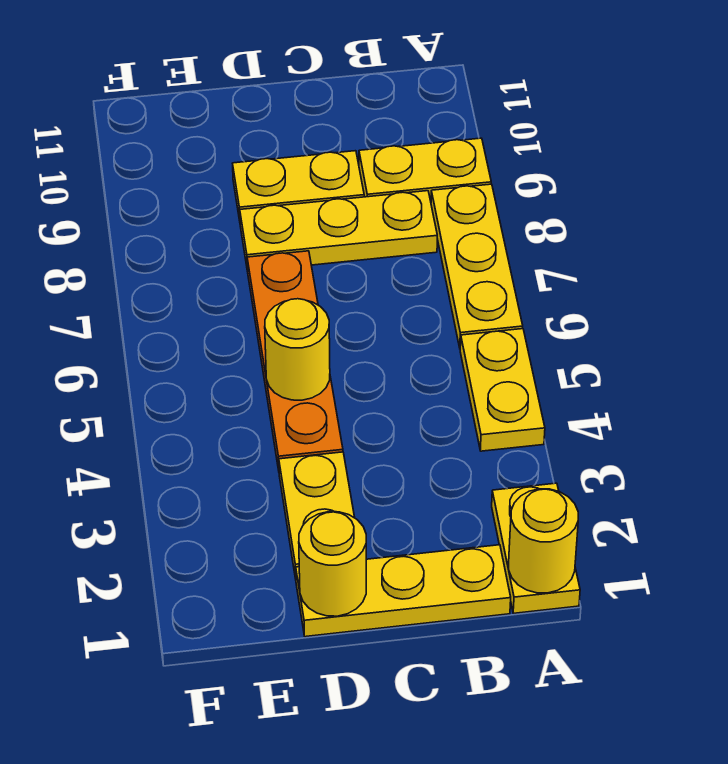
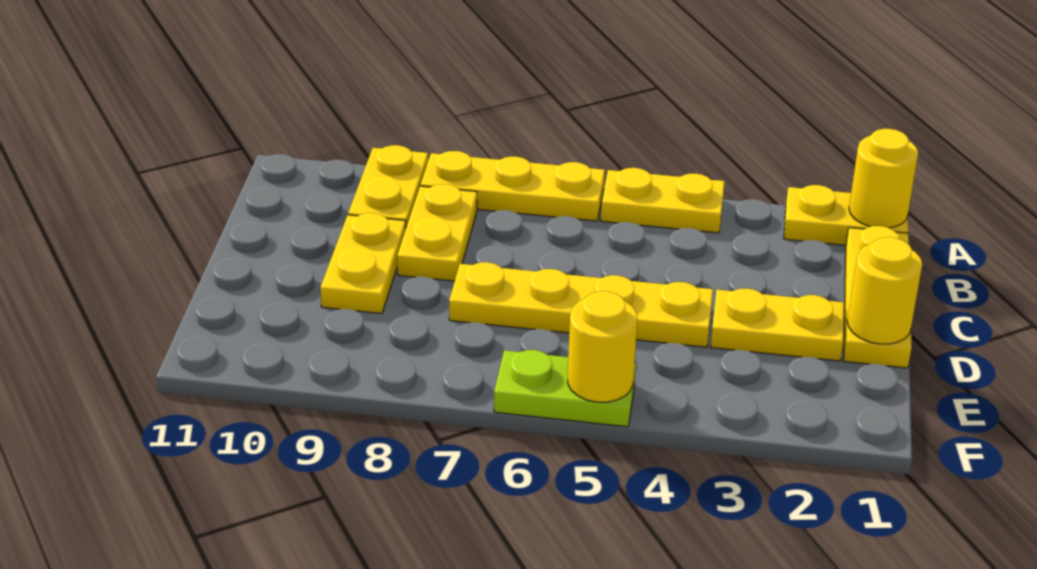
yellow 1x3 plate [240,191,437,271] -> yellow 1x2 plate [397,184,477,281]
orange 1x4 plate [247,251,343,470] -> yellow 1x4 plate [449,262,713,347]
yellow 1x1 round brick [265,299,330,400] -> yellow 1x1 round brick moved to [568,291,638,402]
none -> lime 1x2 plate [494,350,636,427]

